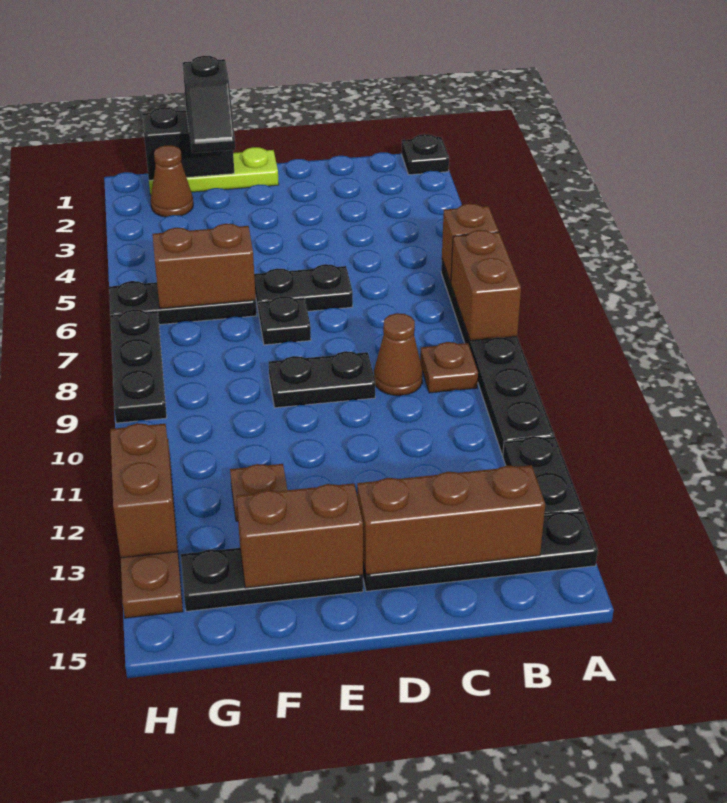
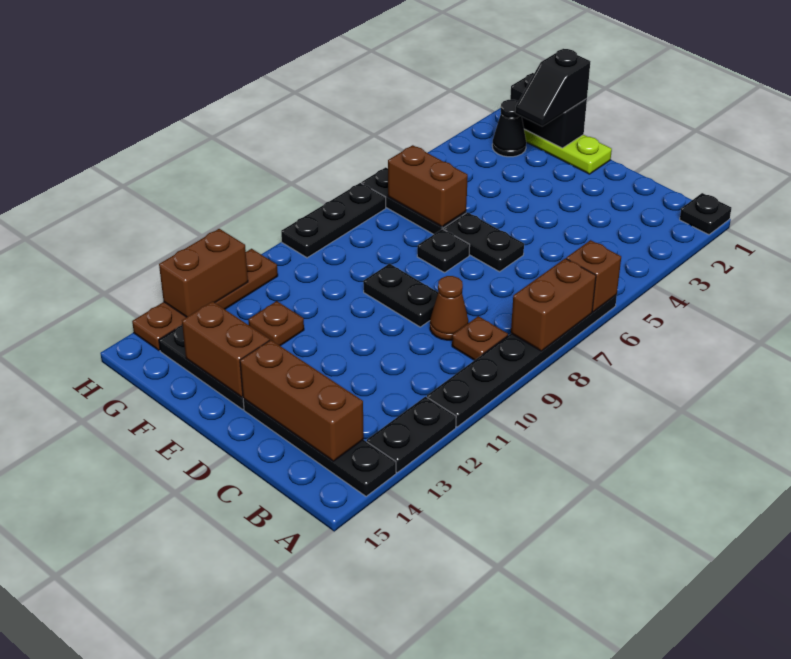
brown 1x1 cone [151,145,193,217] -> black 1x1 cone [492,100,526,157]

